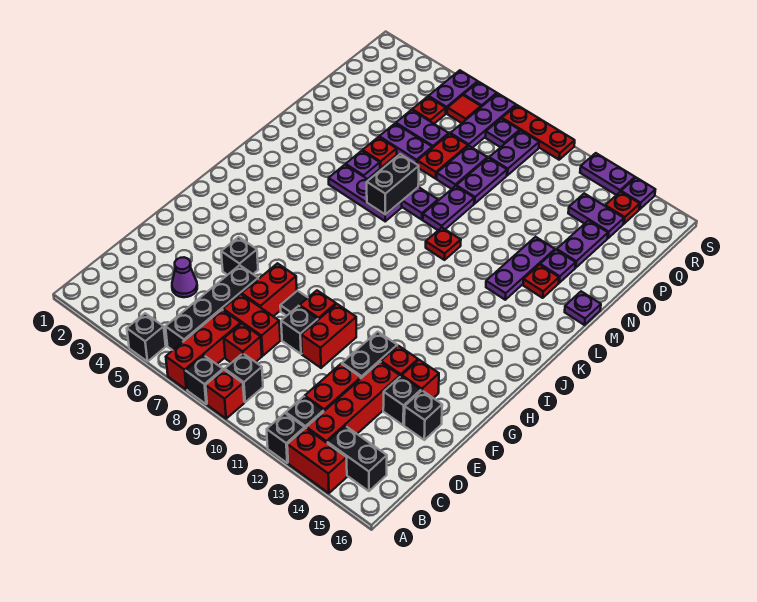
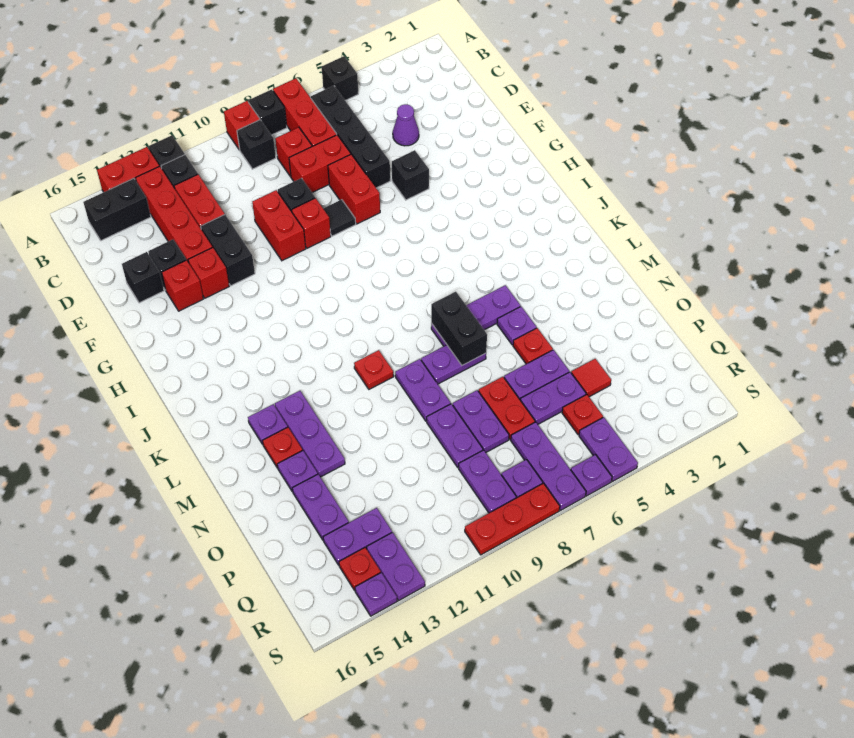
purple 1x1 plate [565,291,601,325] -> purple 1x1 plate moved to [248,404,288,444]
red 1x1 tile [447,95,481,123] -> red 1x1 tile moved to [571,359,611,397]
purple 1x2 plate [580,153,635,195] -> purple 1x2 plate turned to [367,532,425,601]

